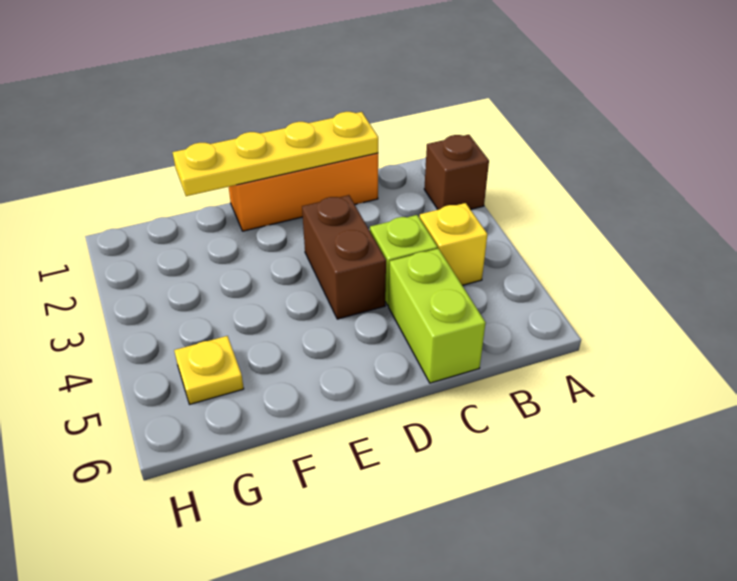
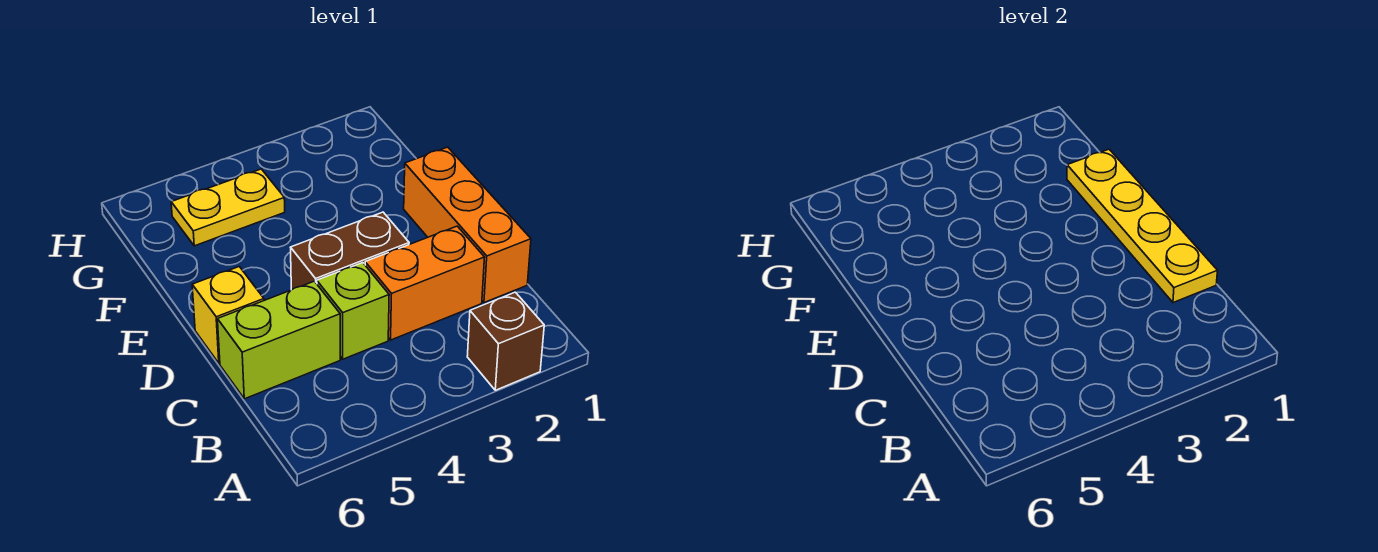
yellow 1x1 brick [419,203,487,285] -> yellow 1x1 brick moved to [192,267,264,363]
none -> orange 1x2 brick [365,226,485,340]
yellow 1x1 plate [174,336,244,404] -> yellow 1x2 plate [171,169,285,246]

